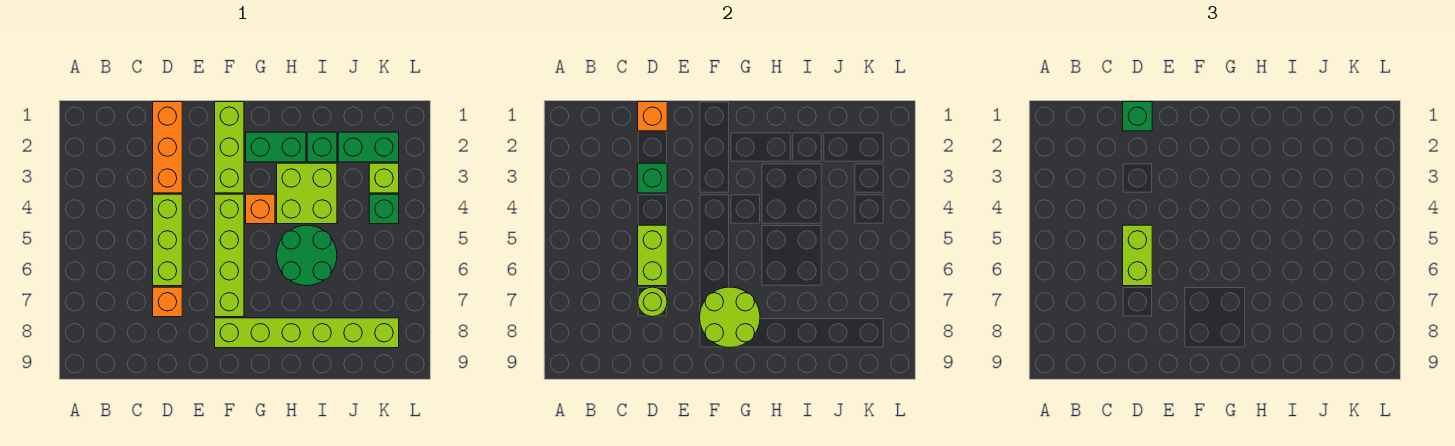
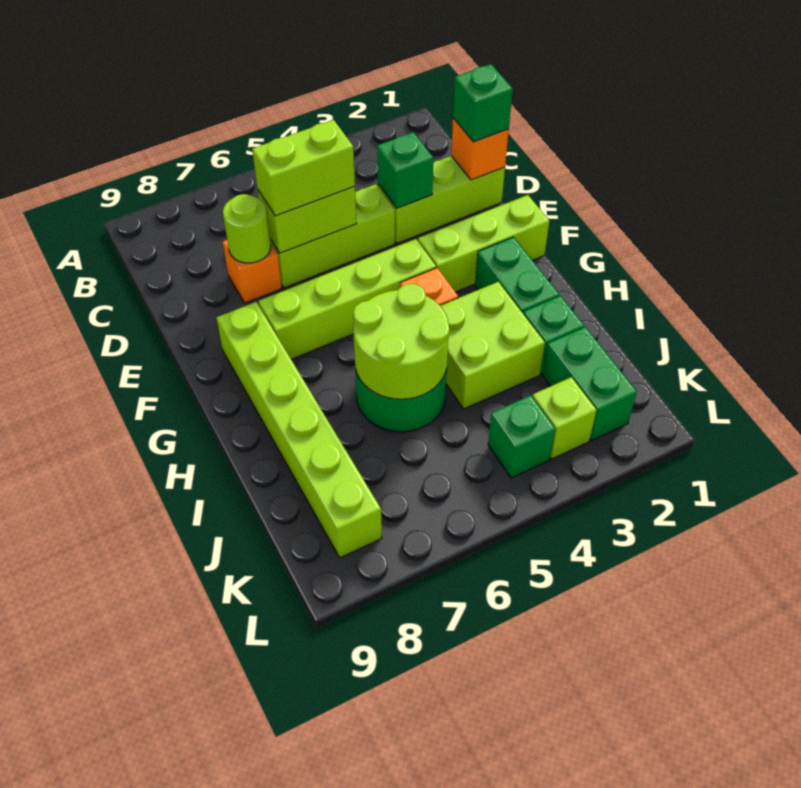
orange 1x3 brick [153,102,182,193] -> lime 1x3 brick [378,156,505,243]
lime 2x2 round brick [700,287,760,348] -> lime 2x2 round brick moved to [353,283,450,399]

